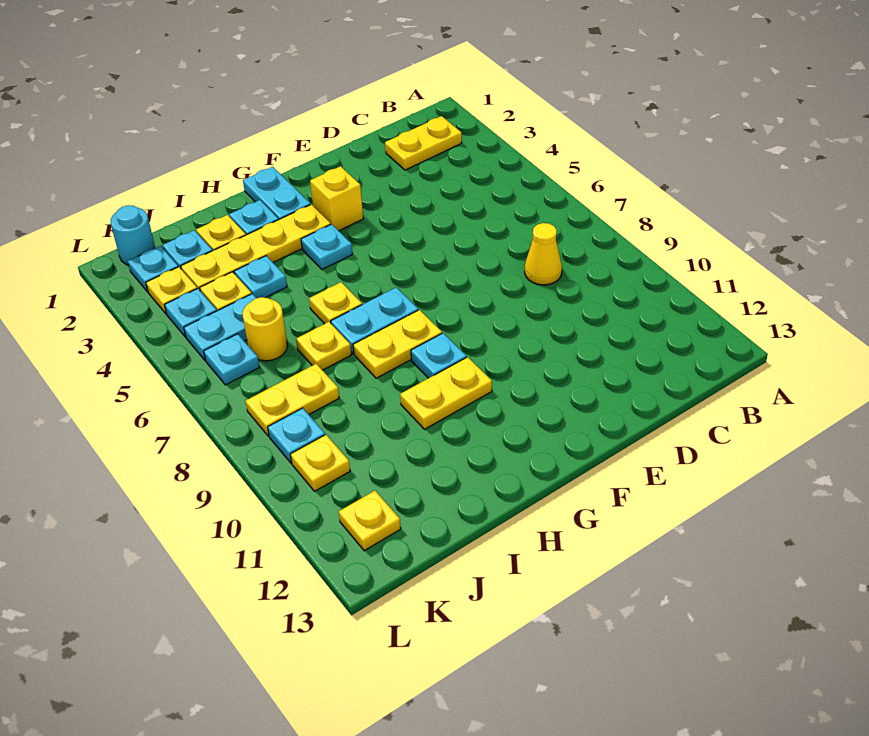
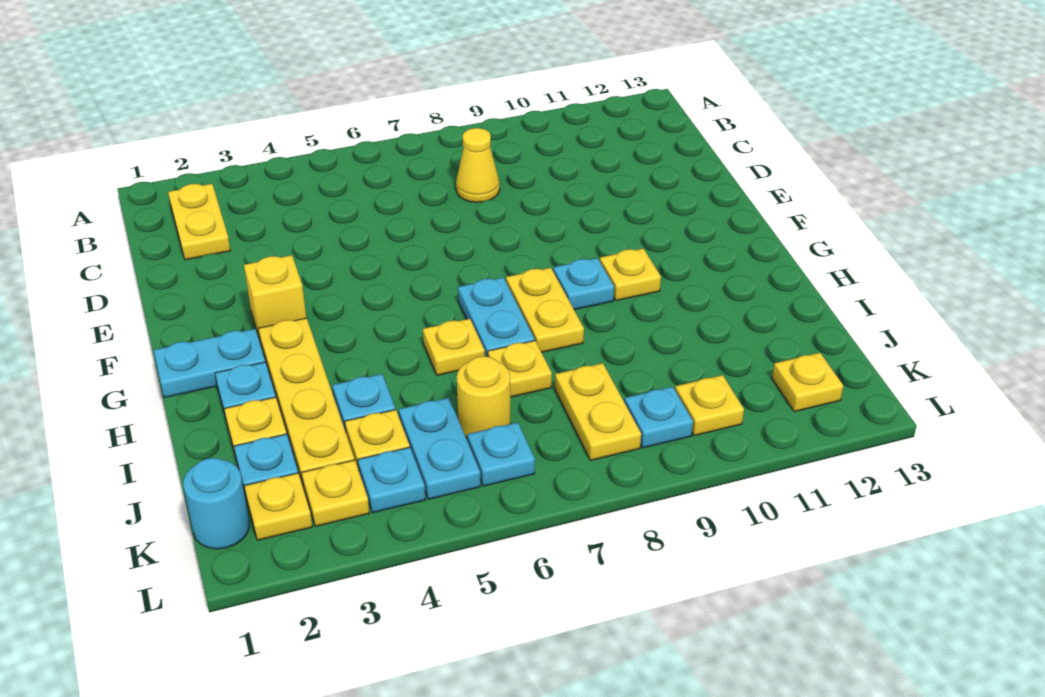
cyan 1x1 plate [301,224,353,269] -> none
yellow 1x2 plate [400,357,492,429] -> yellow 1x1 plate [600,249,661,301]
cyan 1x1 plate [128,246,178,292] -> yellow 1x1 plate [244,473,312,540]

